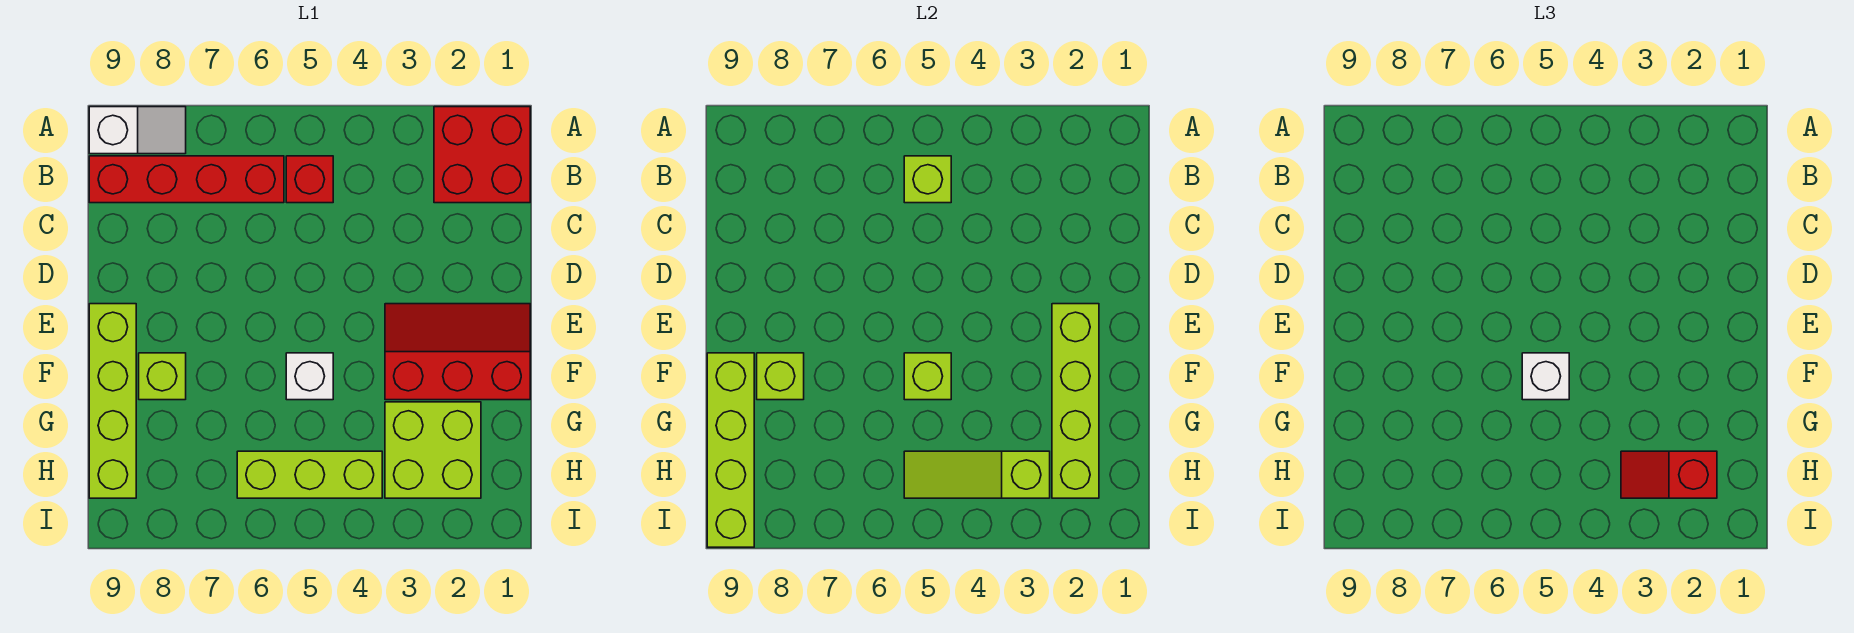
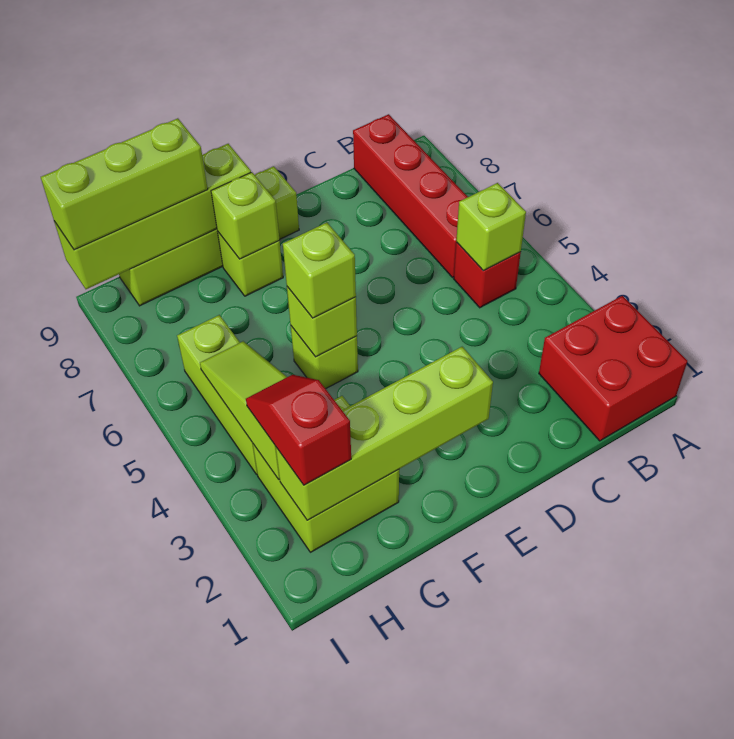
white 1x2 slope [89,107,186,154] -> none
red 2x3 slope [385,304,530,400] -> none
white 1x1 brick [286,353,333,400] -> lime 1x1 brick [291,326,358,389]
white 1x1 brick [1522,353,1569,400] -> lime 1x1 brick [283,223,356,318]
none -> lime 1x3 brick [41,118,208,250]

